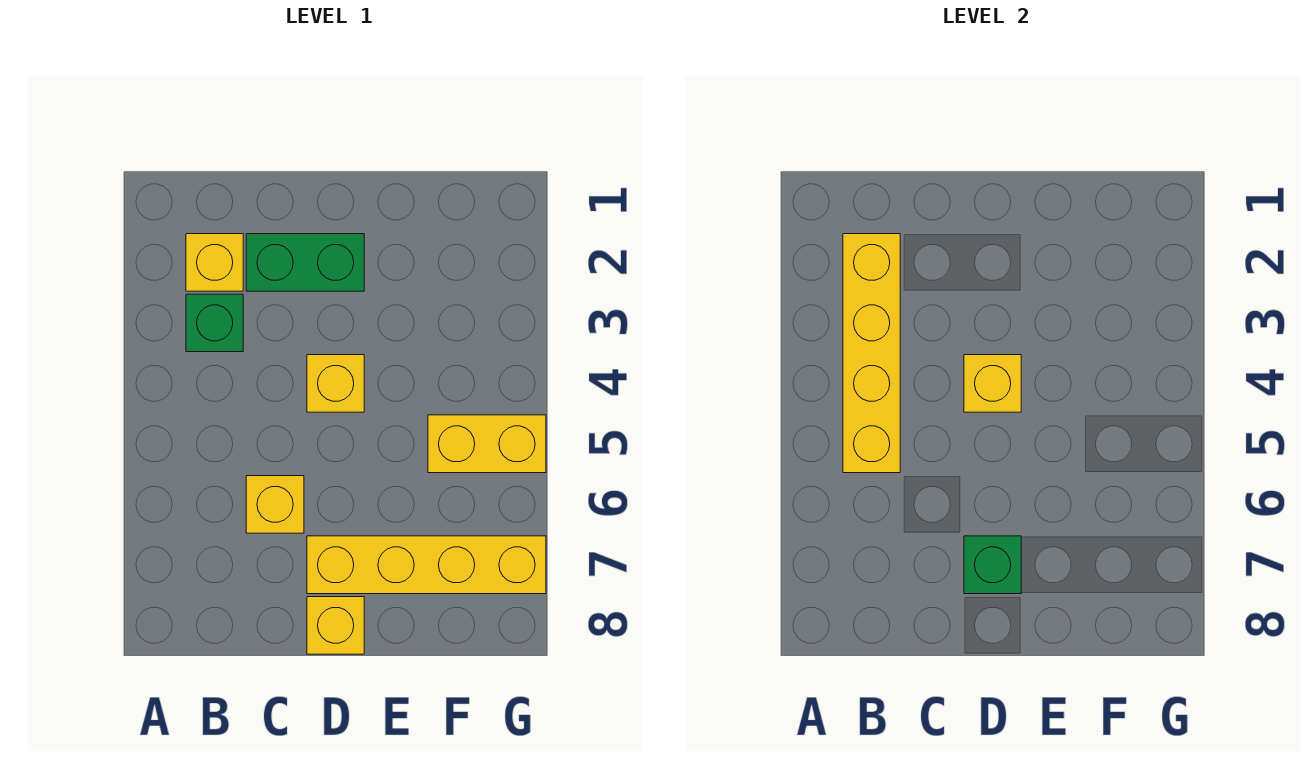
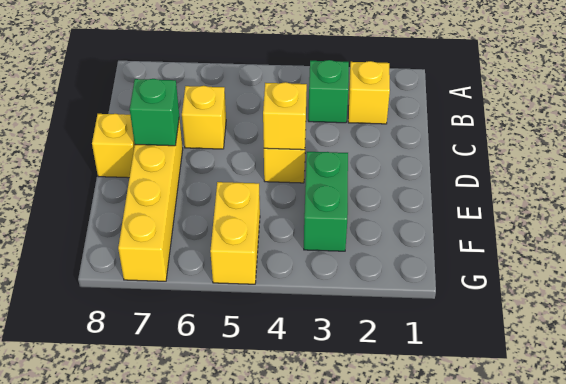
yellow 1x4 brick [843,234,900,473] -> none
green 1x2 brick [246,234,364,291] -> green 1x2 brick moved to [304,152,348,251]

